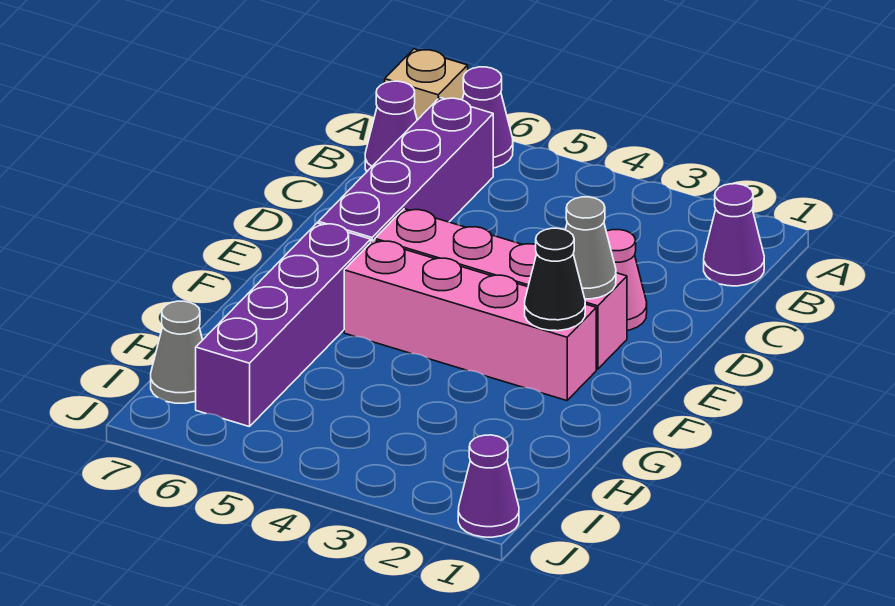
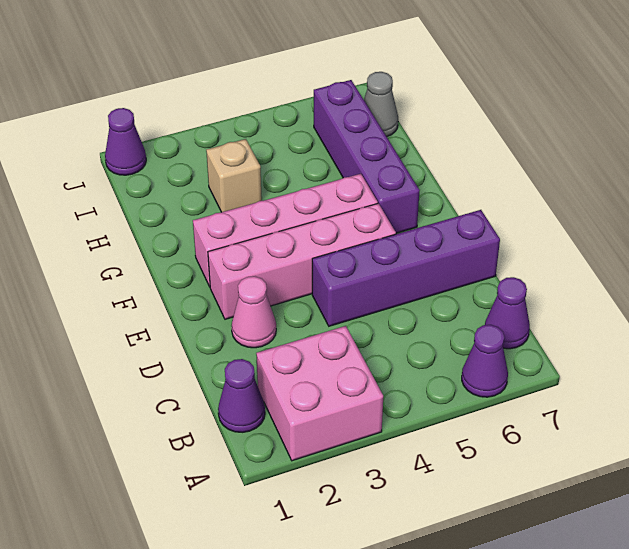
none -> pink 2x2 brick [256,326,383,461]
tan 1x1 brick [385,49,468,120] -> tan 1x1 brick moved to [206,139,262,212]
purple 1x4 brick [318,97,493,242] -> purple 1x4 brick turned to [312,210,500,326]
grey 1x1 cone [565,197,616,299] -> none
black 1x1 cone [525,228,585,331] -> none

